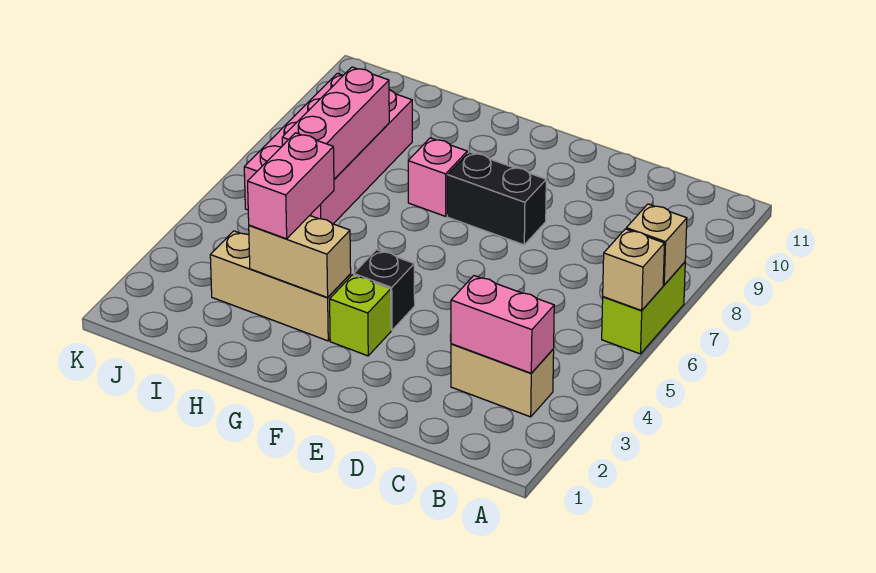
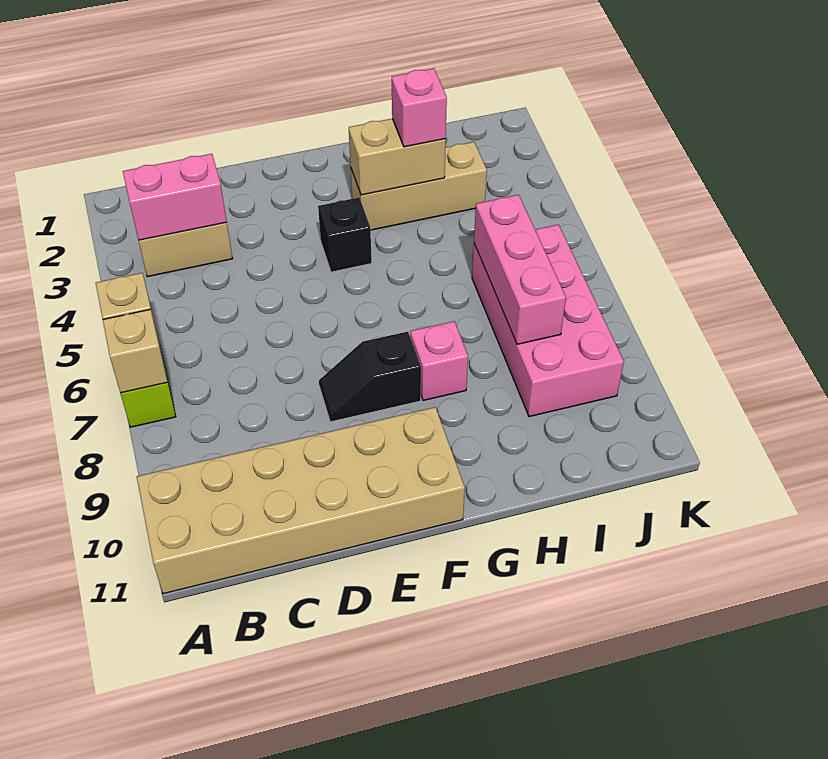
none -> tan 2x6 brick [137,407,465,594]
black 1x2 brick [447,152,546,245] -> black 1x2 slope [319,332,421,422]
lime 1x1 brick [330,275,391,356] -> none
pink 1x2 brick [248,133,334,239] -> pink 1x1 brick [392,68,447,147]

